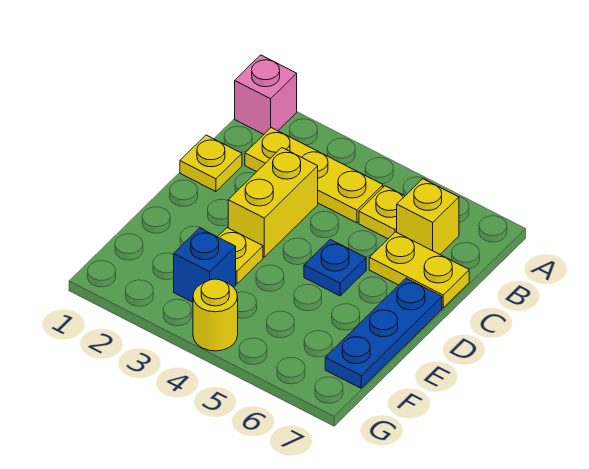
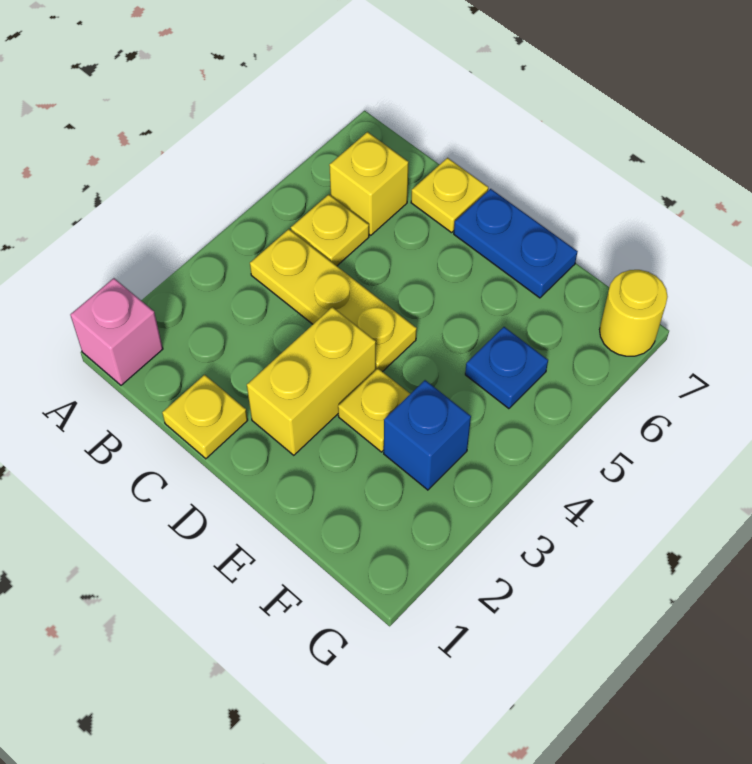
yellow 1x3 plate [245,128,383,223] -> yellow 1x3 plate turned to [250,229,417,372]
yellow 1x2 brick [228,148,318,257] -> yellow 1x2 brick turned to [247,307,376,455]
yellow 1x2 plate [369,232,469,308] -> yellow 1x1 plate [411,158,488,233]
blue 1x1 plate [304,239,366,296] -> blue 1x1 plate moved to [465,327,548,409]
blue 1x3 plate [325,278,442,388] -> blue 1x2 plate [454,189,578,298]
yellow 1x1 round brick [193,279,238,351] -> yellow 1x1 round brick moved to [600,270,668,356]

